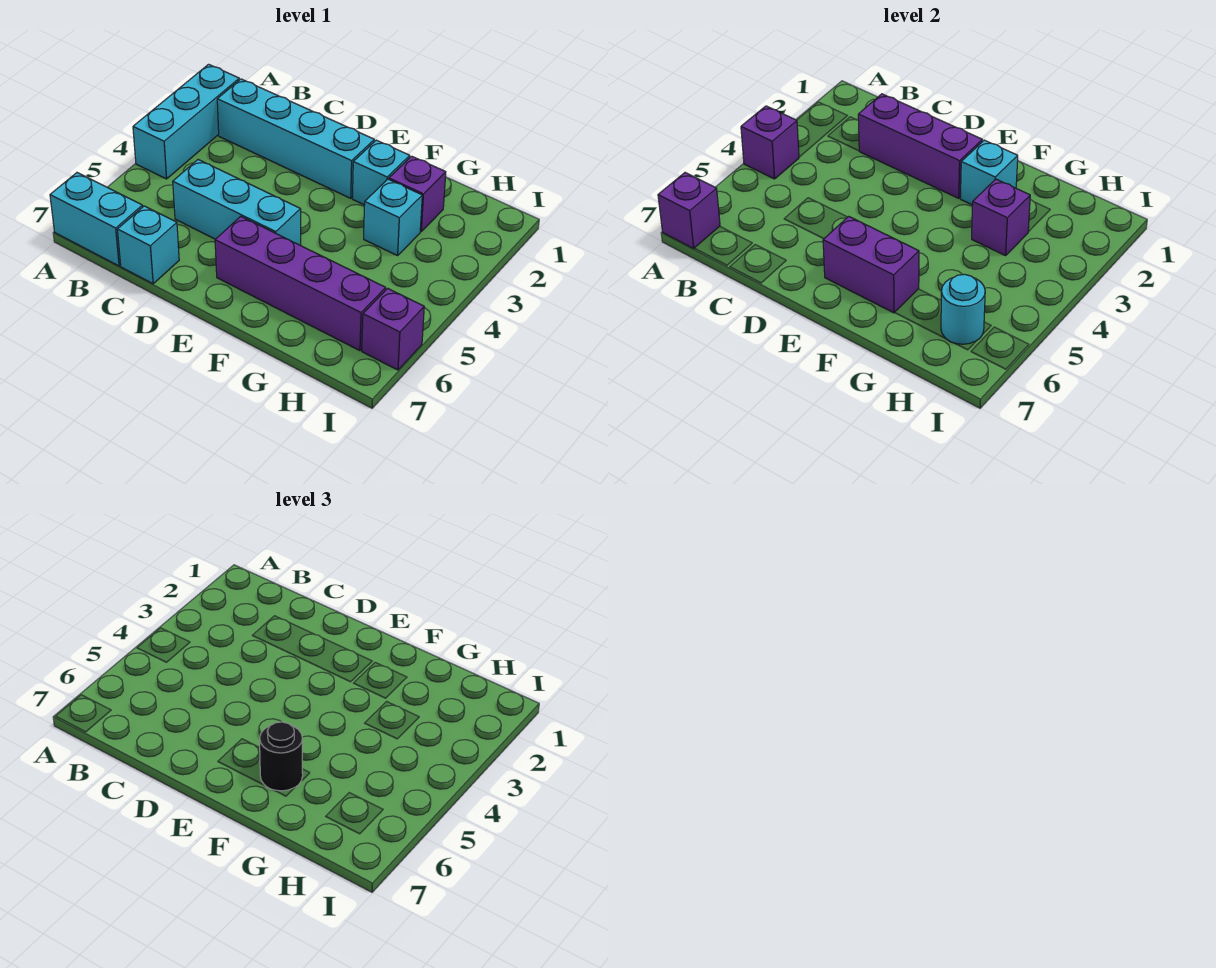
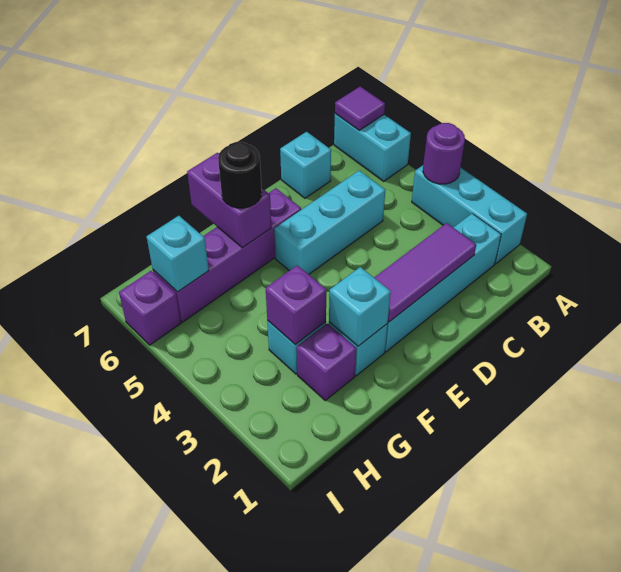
purple 1x1 brick [741,106,799,179] -> purple 1x1 round brick [423,123,465,184]
cyan 1x2 brick [50,173,143,266] -> cyan 1x2 brick turned to [334,114,411,181]
purple 1x1 brick [658,173,720,248] -> purple 1x1 tile [335,86,385,130]
purple 1x3 brick [858,94,982,198] -> purple 1x3 tile [374,223,476,322]
purple 1x2 brick [823,216,919,313] -> purple 1x2 brick turned to [187,153,271,248]
cyan 1x1 round brick [941,274,985,344] -> cyan 1x1 brick [147,216,209,292]

